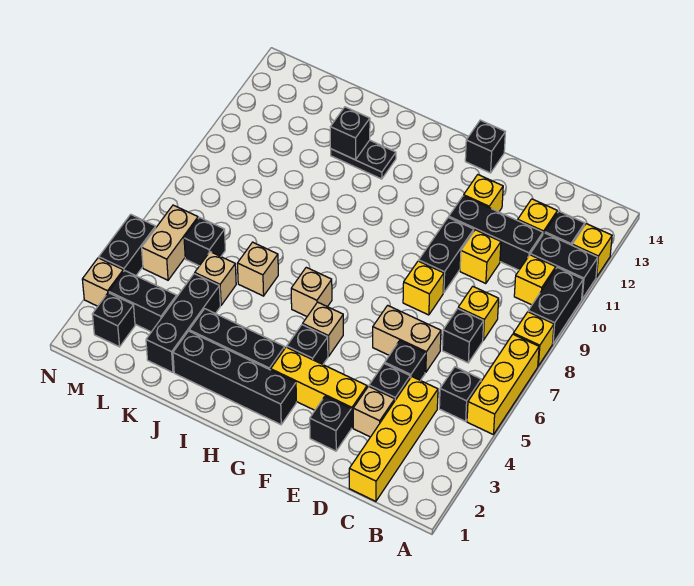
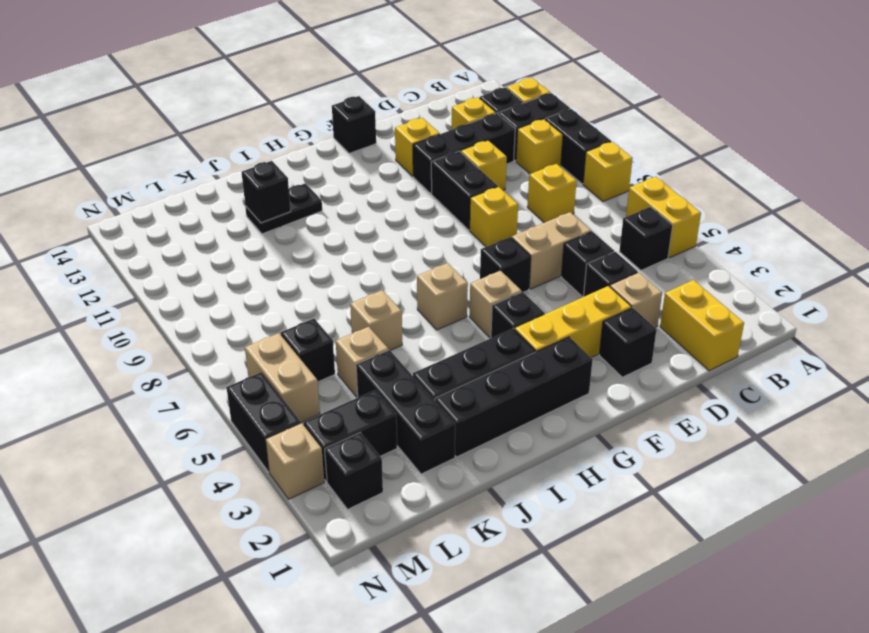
yellow 1x3 brick [467,334,539,435] -> yellow 1x2 brick [626,177,701,258]
yellow 1x4 brick [349,377,438,501] -> yellow 1x2 brick [660,280,744,371]
black 1x1 brick [442,309,484,363] -> black 1x1 brick moved to [480,237,531,292]

